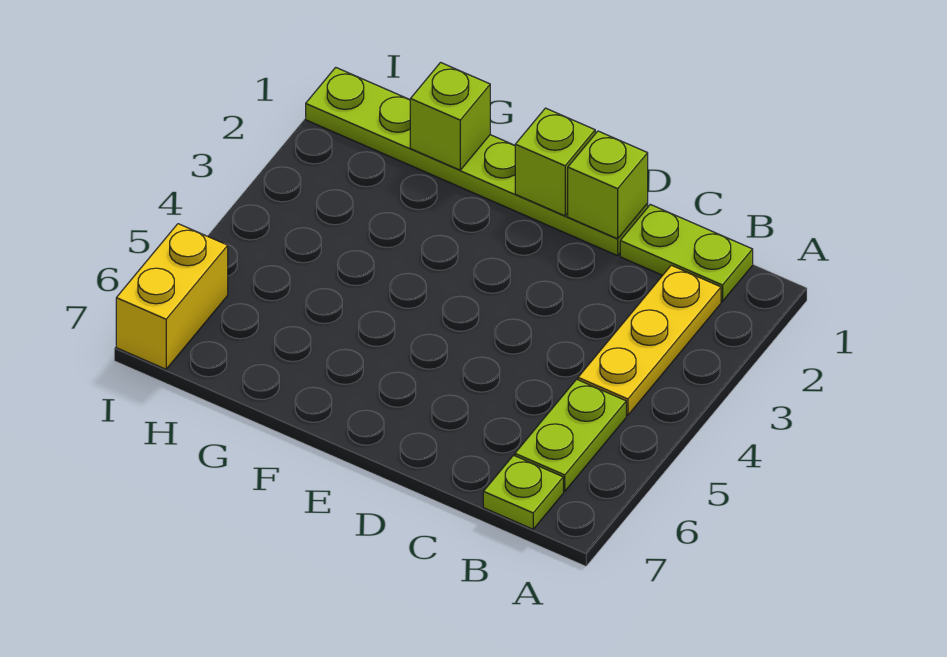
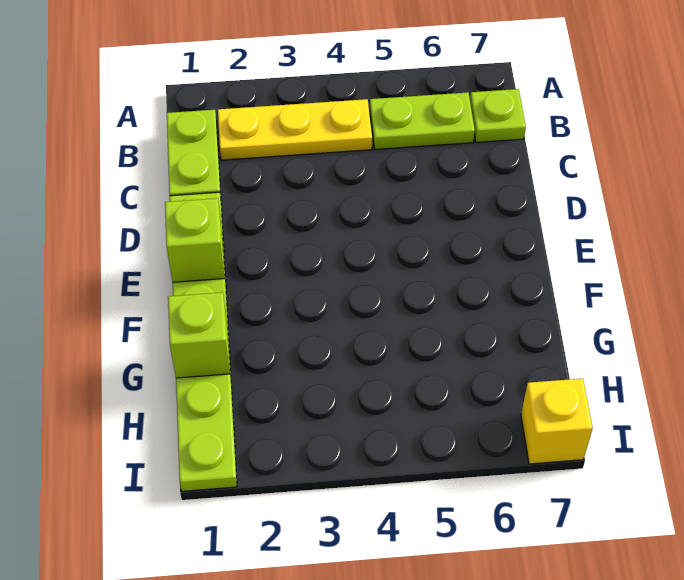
lime 1x1 brick [568,131,648,239] -> none
yellow 1x2 brick [116,224,228,369] -> yellow 1x1 brick [521,378,593,464]

